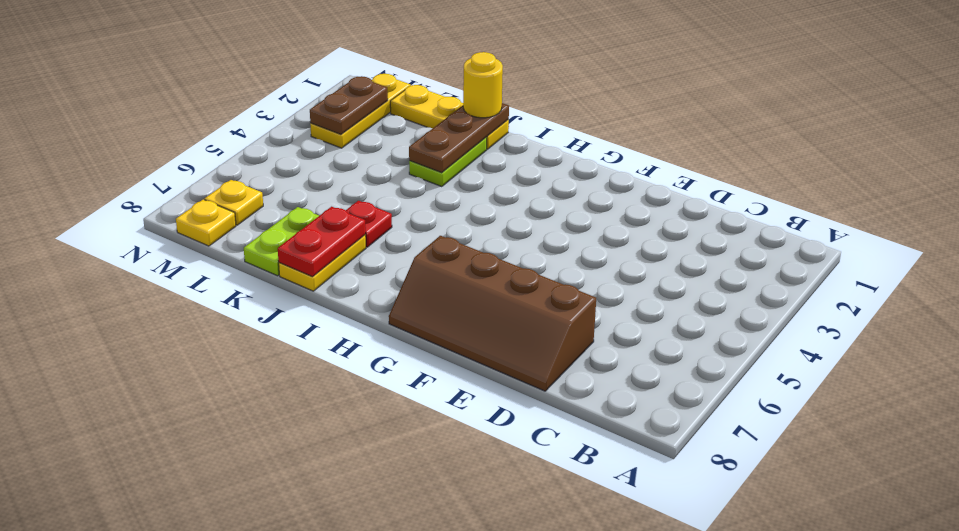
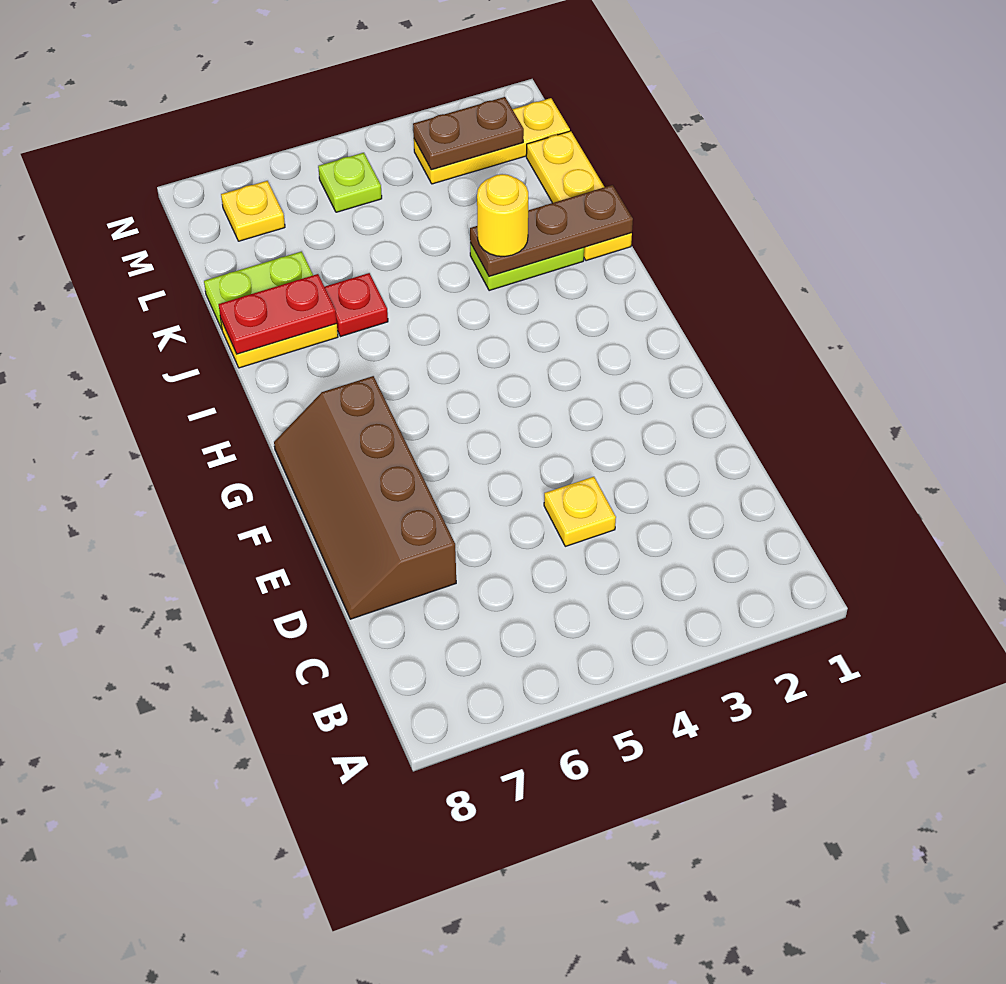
yellow 1x1 round brick [463,52,503,118] -> yellow 1x1 round brick moved to [477,174,528,256]
none -> lime 1x1 plate [318,153,382,212]
yellow 1x1 plate [176,200,236,246] -> yellow 1x1 plate moved to [544,477,616,546]

